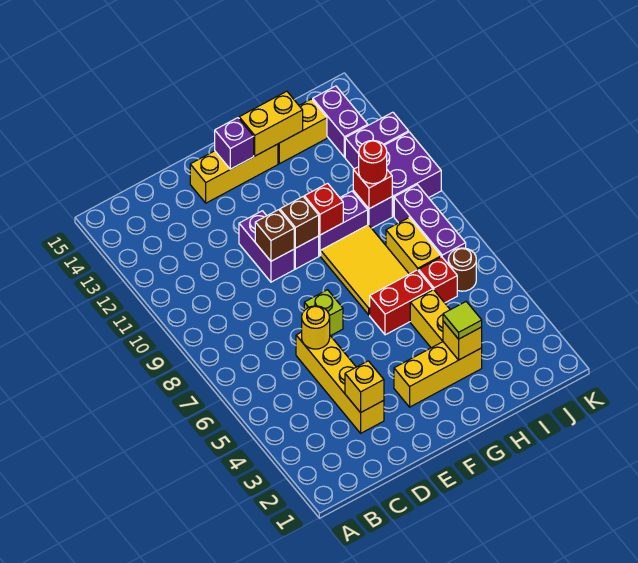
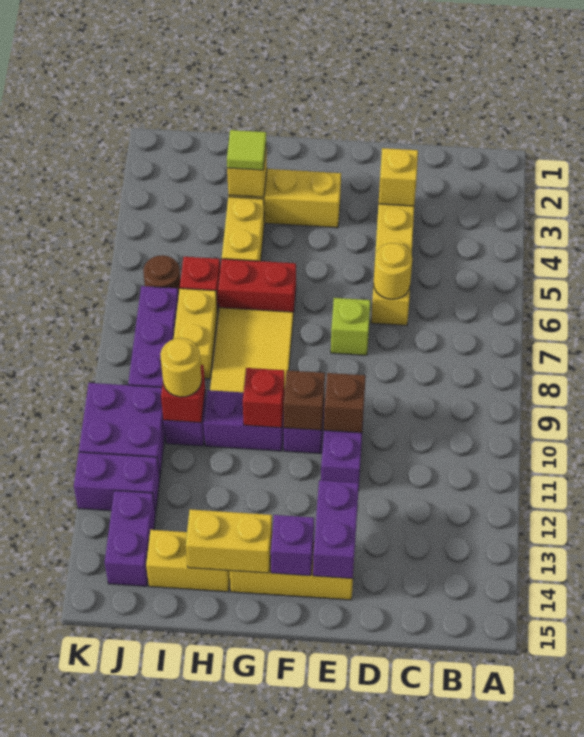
none -> purple 1x2 brick [313,480,359,579]
red 1x1 round brick [359,140,387,184] -> yellow 1x1 round brick [160,338,202,397]

